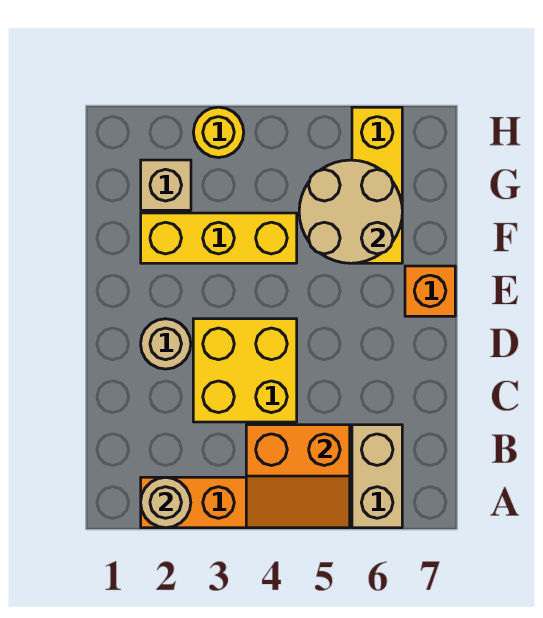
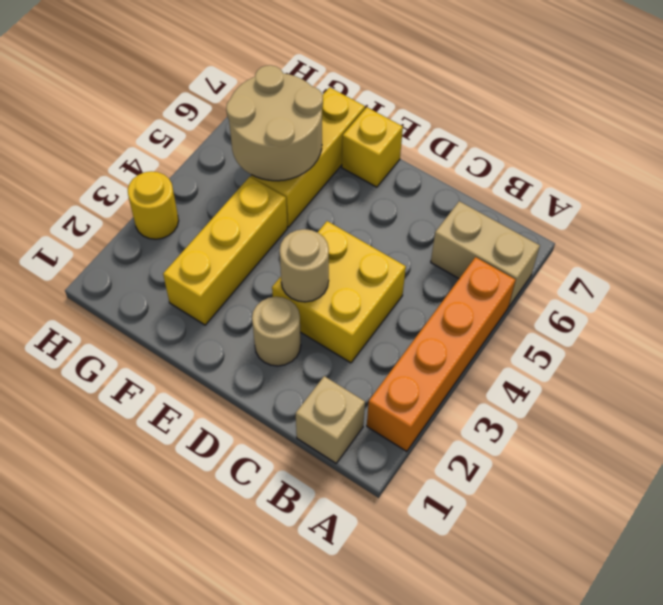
tan 1x1 round brick [141,477,191,528] -> tan 1x1 round brick moved to [280,229,329,302]
orange 2x2 slope [246,425,350,528] -> none
orange 1x1 brick [405,266,455,316] -> yellow 1x1 brick [342,107,403,187]
yellow 1x3 brick [352,107,402,263] -> yellow 1x3 brick turned to [251,87,365,227]
tan 1x1 brick [141,160,191,210] -> tan 1x1 brick moved to [296,376,365,463]

